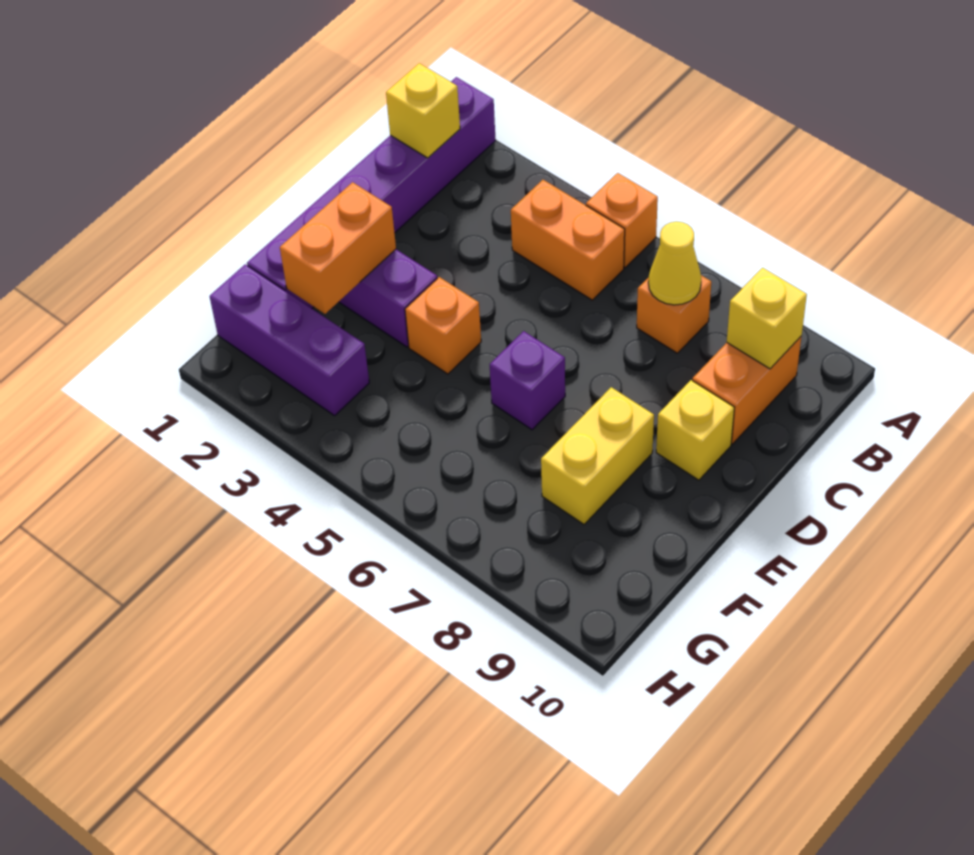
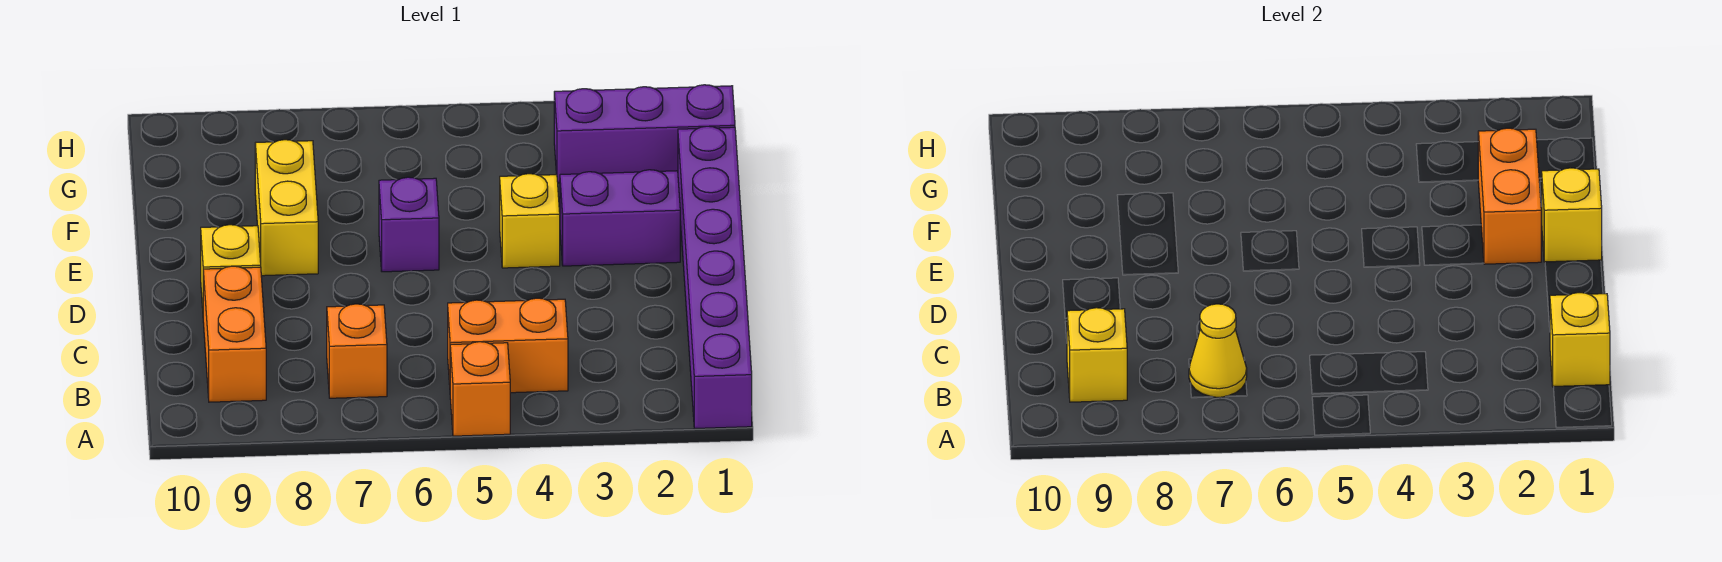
none -> yellow 1x1 brick [1542,168,1602,262]
orange 1x1 brick [405,277,481,374] -> yellow 1x1 brick [500,174,560,268]

